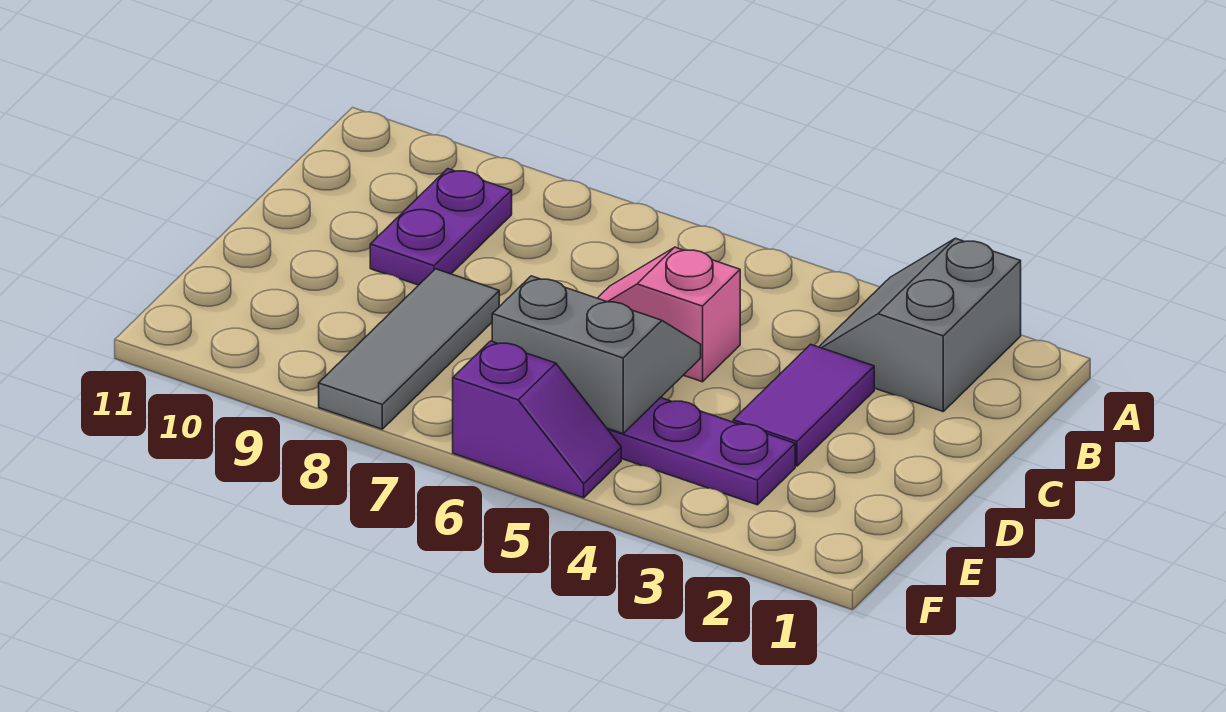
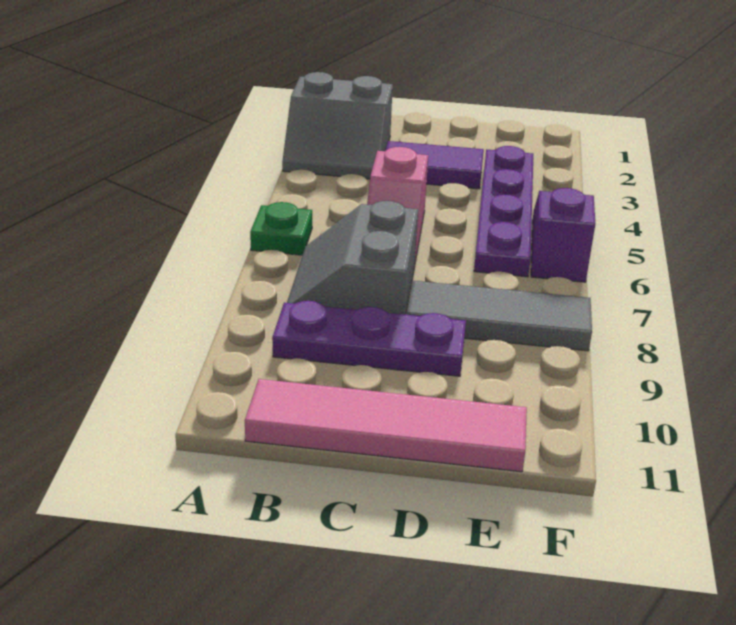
none -> green 1x1 plate [250,202,312,255]
purple 1x2 plate [370,169,512,285] -> purple 1x3 plate [272,301,466,376]
none -> pink 1x4 tile [245,379,527,472]
grey 2x2 slope [492,276,701,434] -> grey 2x2 slope moved to [287,201,418,315]

